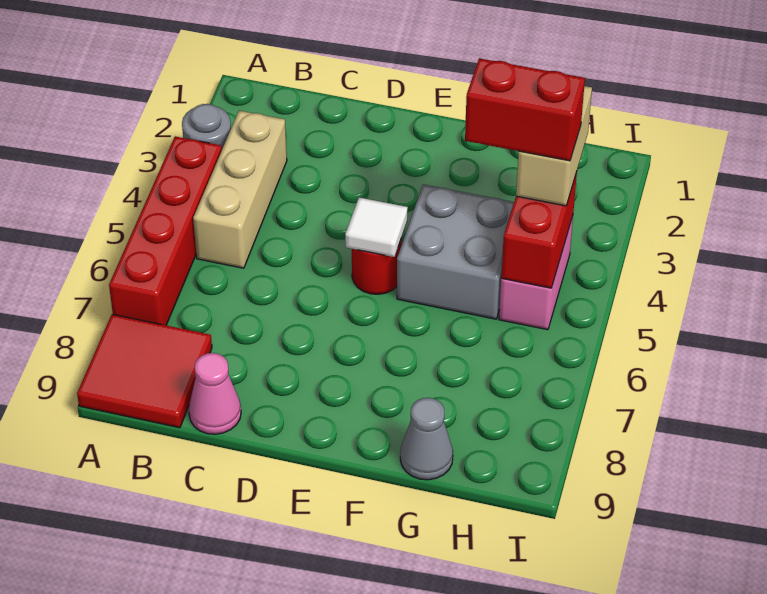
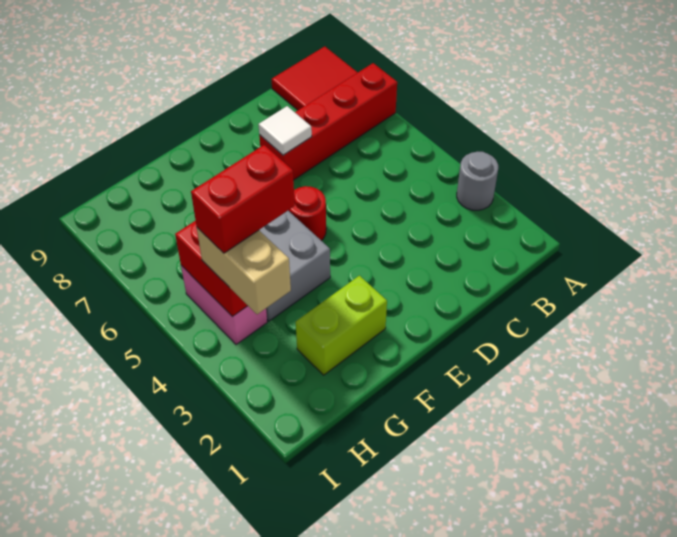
red 1x4 brick [109,136,222,325] -> red 1x4 brick turned to [259,63,397,180]
tan 1x3 brick [193,111,287,268] -> none
pink 1x1 cone [189,353,241,434] -> none
white 1x1 tile [345,197,408,257] -> white 1x1 tile moved to [258,106,312,155]
none -> lime 1x2 brick [296,276,387,375]
grey 1x1 cone [400,398,453,480] -> none

